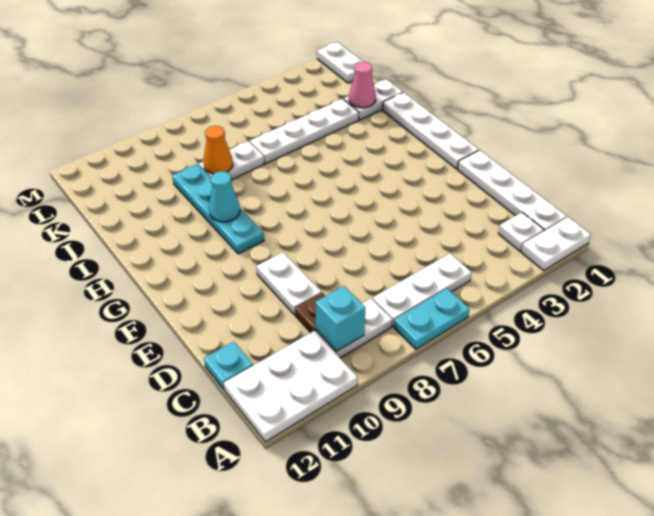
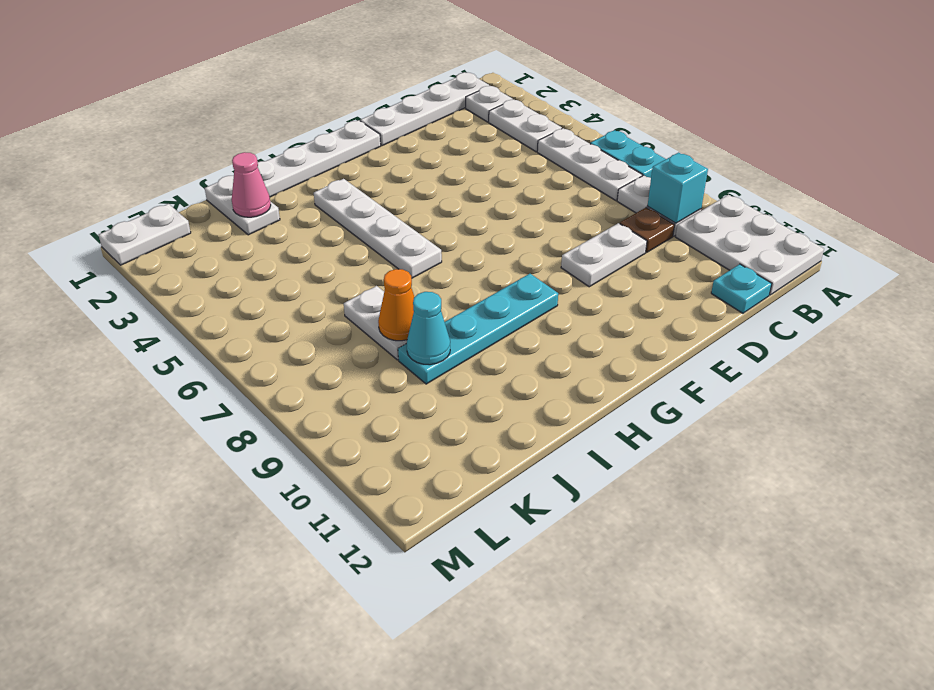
white 1x2 plate [521,217,591,270] -> white 1x2 plate moved to [489,100,562,152]
cyan 1x1 cone [209,171,240,222] -> cyan 1x1 cone moved to [407,292,450,365]
white 1x4 plate [250,99,359,164] -> white 1x4 plate moved to [314,179,442,278]

